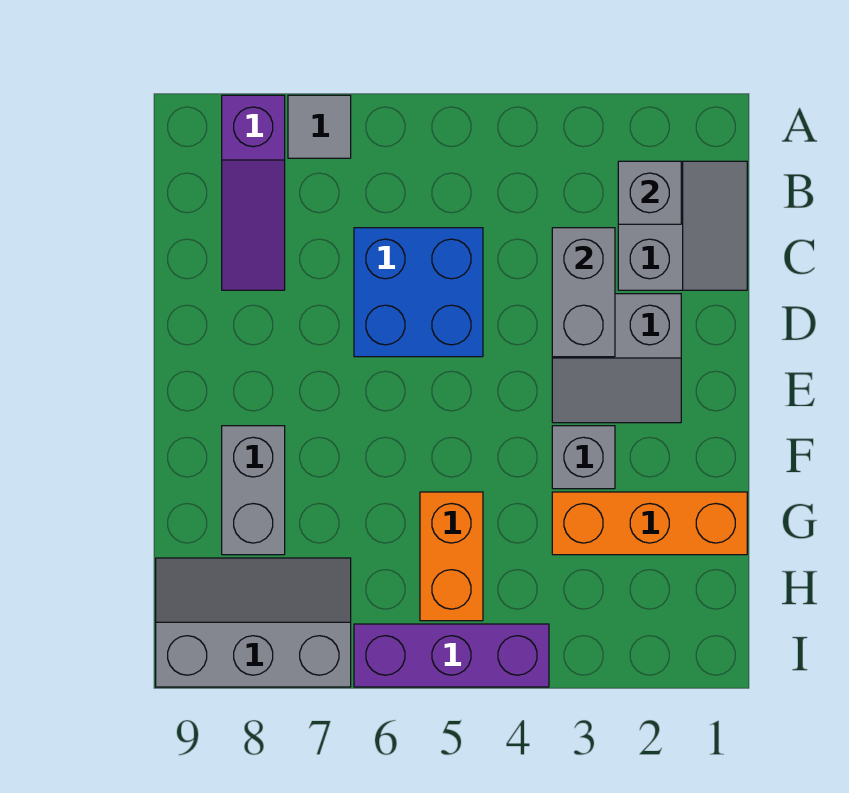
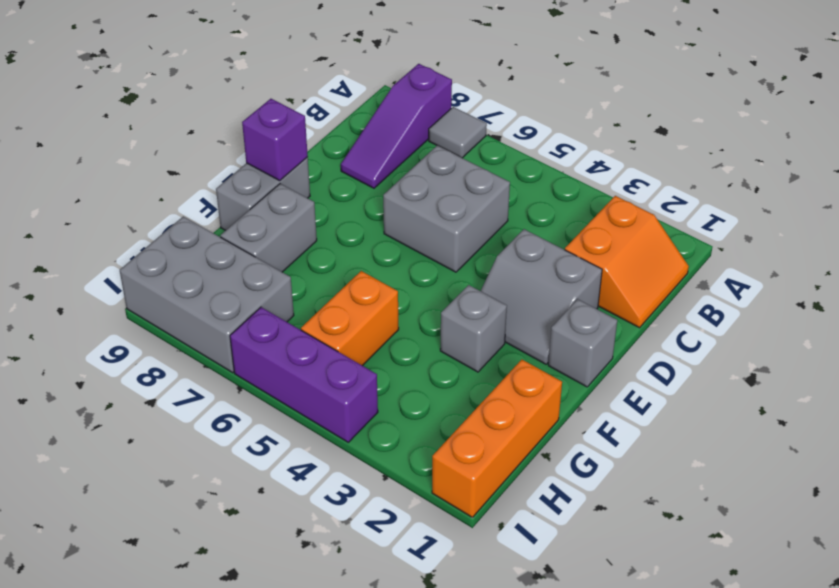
grey 2x2 slope [618,161,747,290] -> orange 2x2 slope [565,196,689,328]
grey 1x1 brick [618,161,681,224] -> grey 1x1 brick moved to [548,299,617,387]
grey 1x2 brick [552,228,615,357] -> grey 1x2 brick moved to [216,157,310,230]
blue 2x2 brick [354,228,483,357] -> grey 2x2 brick [383,146,510,272]
none -> purple 1x1 brick [242,99,308,181]
orange 1x3 brick [552,492,747,555] -> orange 1x3 brick turned to [432,360,562,517]
grey 2x3 slope [156,558,351,687] -> grey 2x3 brick [120,216,294,373]

